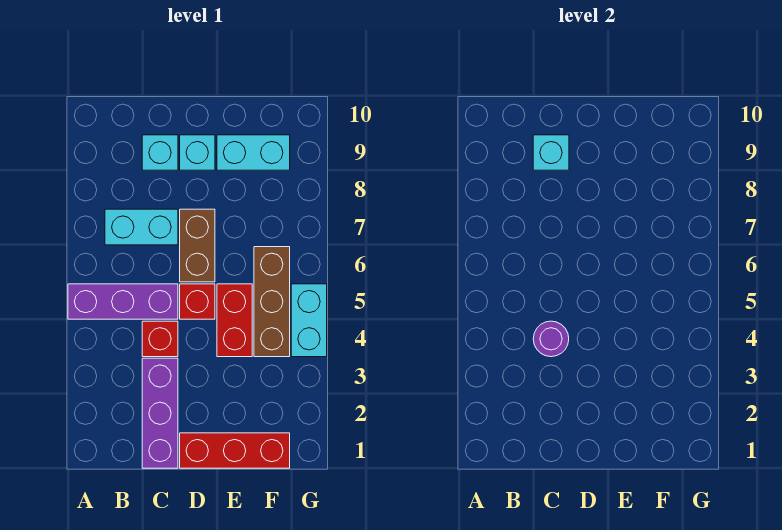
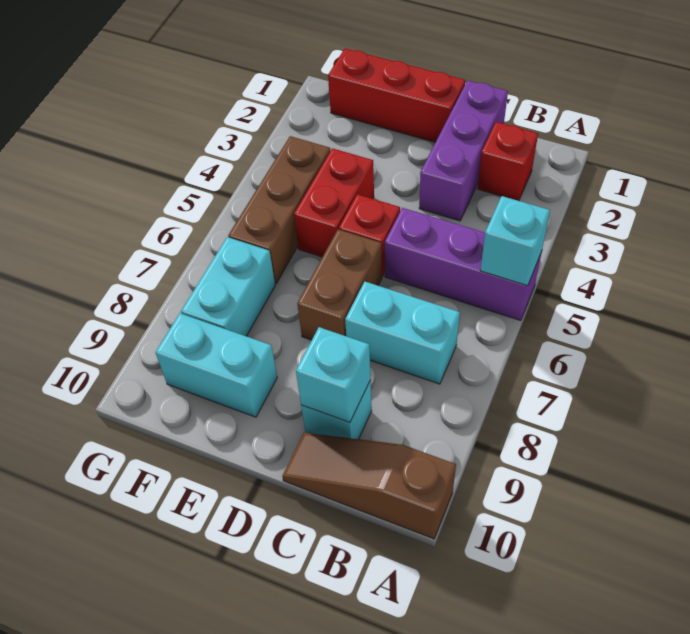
none -> brown 1x3 slope [282,433,456,539]
red 1x1 brick [142,321,178,357] -> red 1x1 brick moved to [478,122,538,201]
purple 1x1 round brick [533,321,569,357] -> none
cyan 1x1 brick [180,135,215,170] -> cyan 1x1 brick moved to [480,196,550,286]
cyan 1x2 brick [291,284,327,357] -> cyan 1x2 brick moved to [181,237,275,336]

